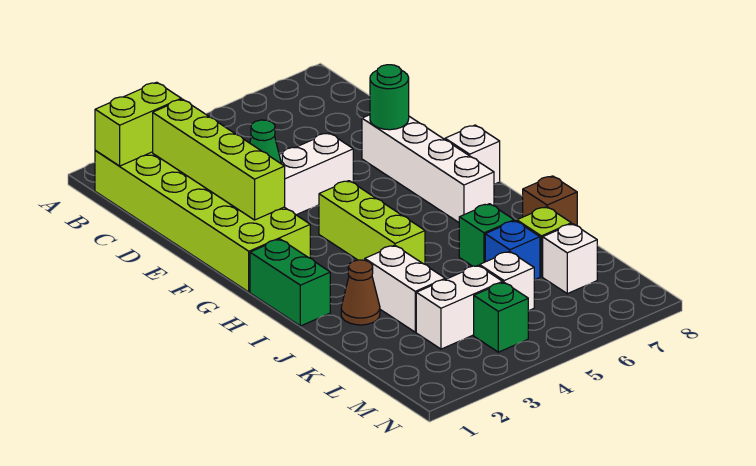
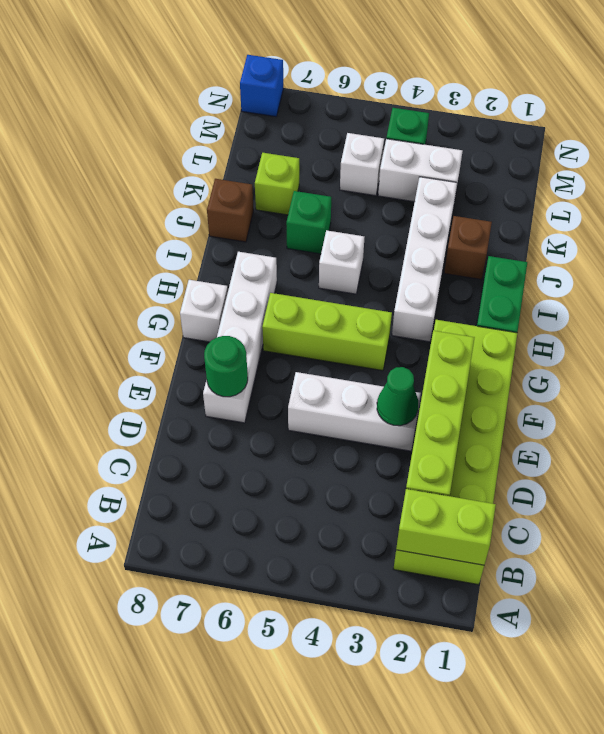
lime 1x3 brick [319,181,425,264] -> lime 1x3 brick turned to [262,293,392,371]
brown 1x1 cone [341,260,380,325] -> brown 1x1 brick [444,216,492,280]
white 1x2 brick [365,245,445,332] -> white 1x4 brick [392,177,457,342]
blue 1x1 brick [485,221,540,280] -> blue 1x1 brick moved to [240,55,283,117]
white 1x1 brick [543,224,597,294] -> white 1x1 brick moved to [319,230,364,294]

